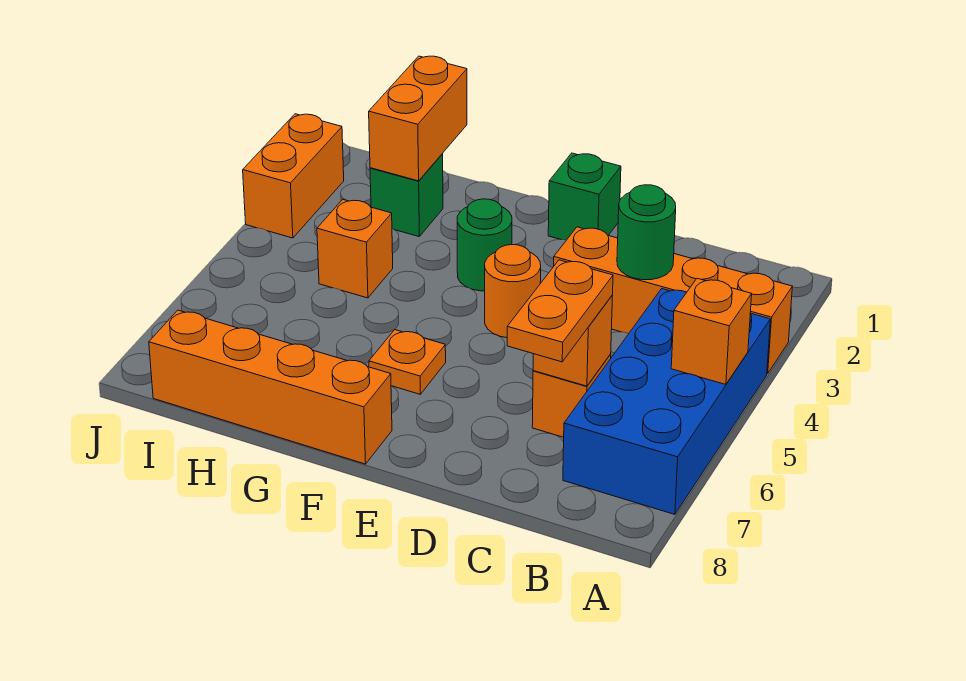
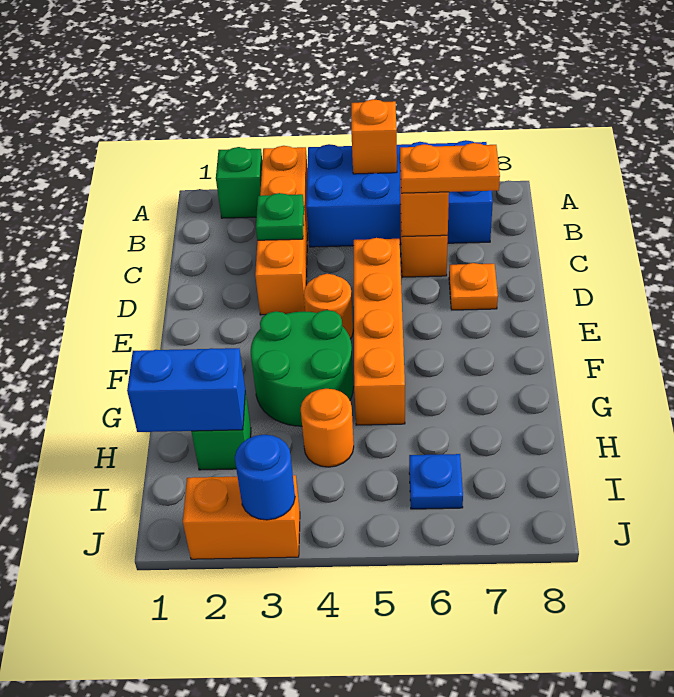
green 1x1 round brick [617,185,676,280] -> green 1x1 plate [256,193,304,240]
green 1x1 brick [548,153,621,240] -> green 1x1 brick moved to [216,147,262,218]
green 1x1 round brick [457,199,512,291] -> green 2x2 round brick [251,310,354,426]
orange 1x1 plate [369,330,446,394] -> orange 1x1 plate moved to [449,263,498,310]
orange 1x4 brick [149,310,392,464] -> orange 1x4 brick moved to [354,238,405,425]
orange 1x2 brick [369,56,467,181] -> blue 1x2 brick [127,348,245,432]
orange 1x1 brick [317,199,393,298] -> orange 1x1 round brick [301,389,354,467]
none -> blue 1x1 plate [409,454,463,509]
none -> blue 1x1 round brick [235,435,295,520]

